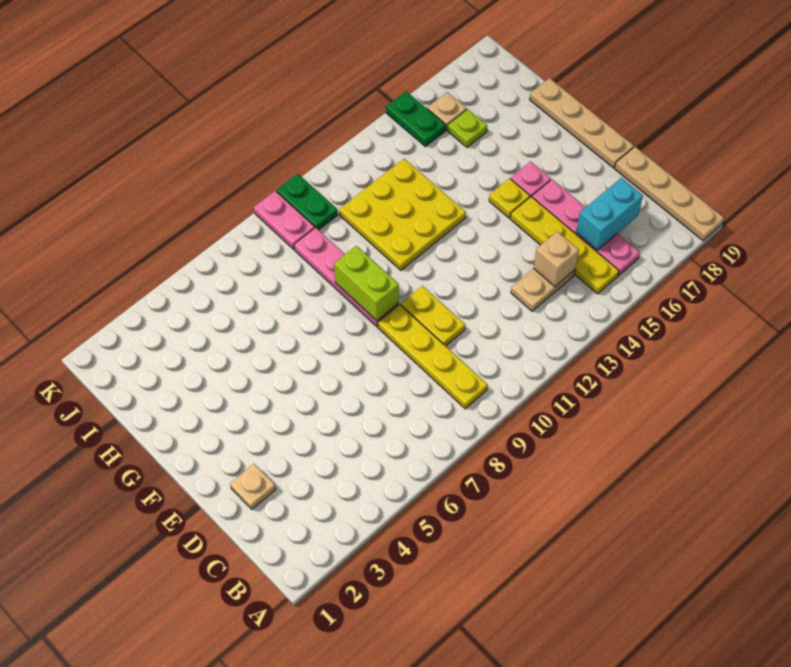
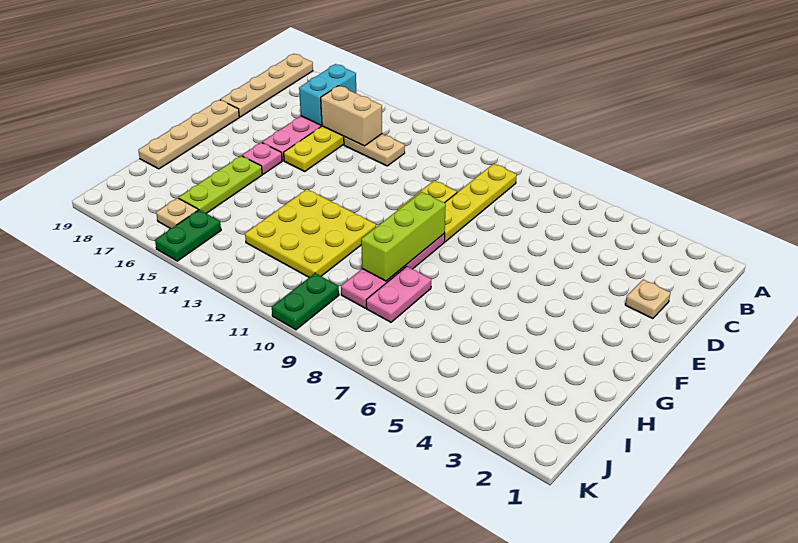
tan 1x1 brick [534,232,579,286] -> tan 1x2 brick [321,86,382,146]
cyan 1x2 brick [576,178,643,250] -> cyan 1x2 brick turned to [299,64,356,125]
lime 1x2 brick [334,246,399,321] -> lime 1x3 brick [361,192,446,281]
yellow 1x1 plate [489,178,530,218] -> none
lime 1x1 plate [447,109,487,147] -> lime 1x3 plate [179,156,262,213]
pink 1x2 plate [254,191,315,249] -> pink 1x2 plate moved to [366,266,431,322]

